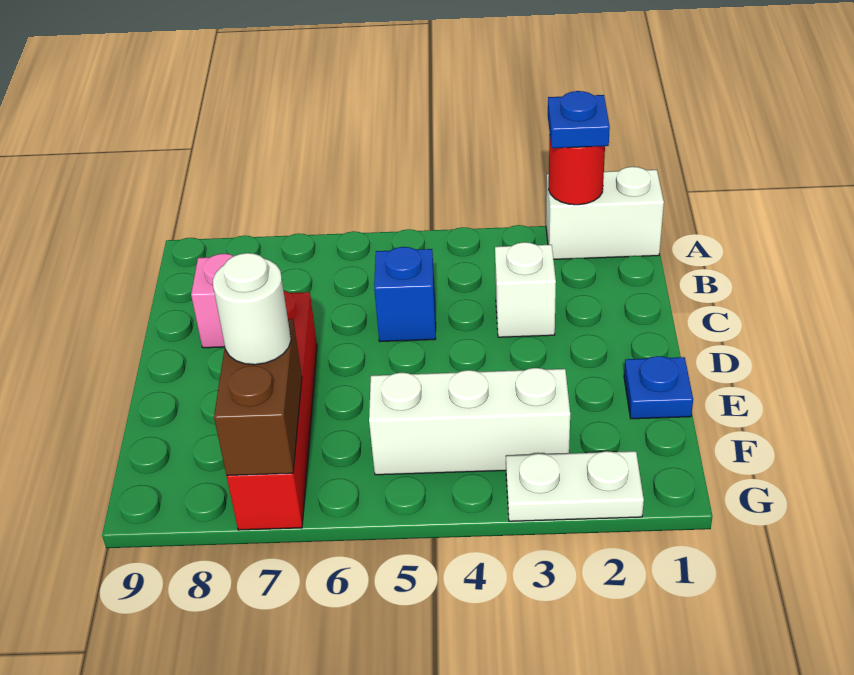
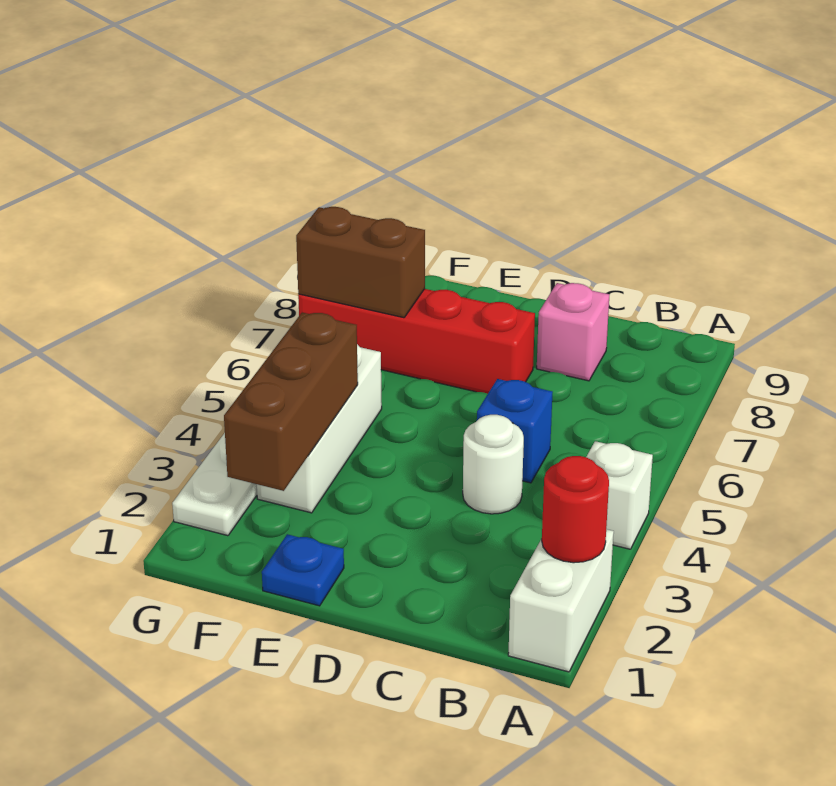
blue 1x1 plate [548,91,610,148] -> none
white 1x1 brick [495,242,556,337] -> white 1x1 brick moved to [586,441,653,549]
none -> brown 1x3 brick [224,313,358,491]
white 1x1 round brick [213,253,291,365] -> white 1x1 round brick moved to [463,415,524,514]

